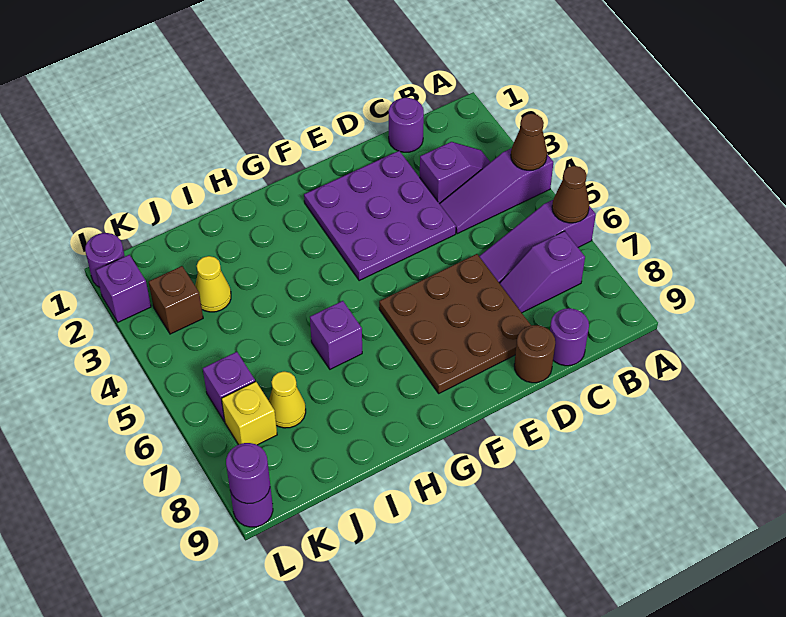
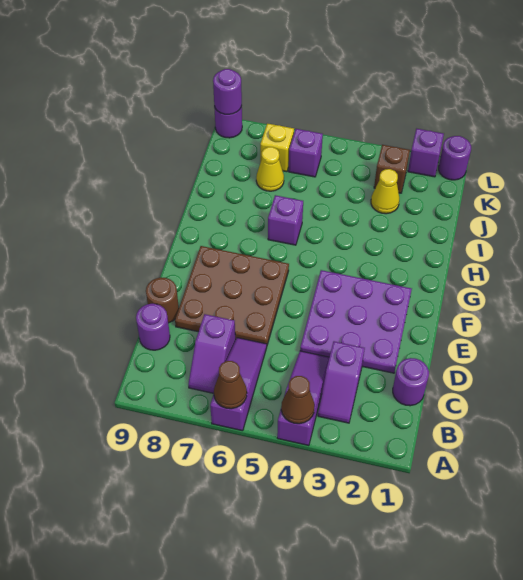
purple 1x2 slope [500,231,585,313] -> purple 1x2 slope turned to [188,314,235,393]

